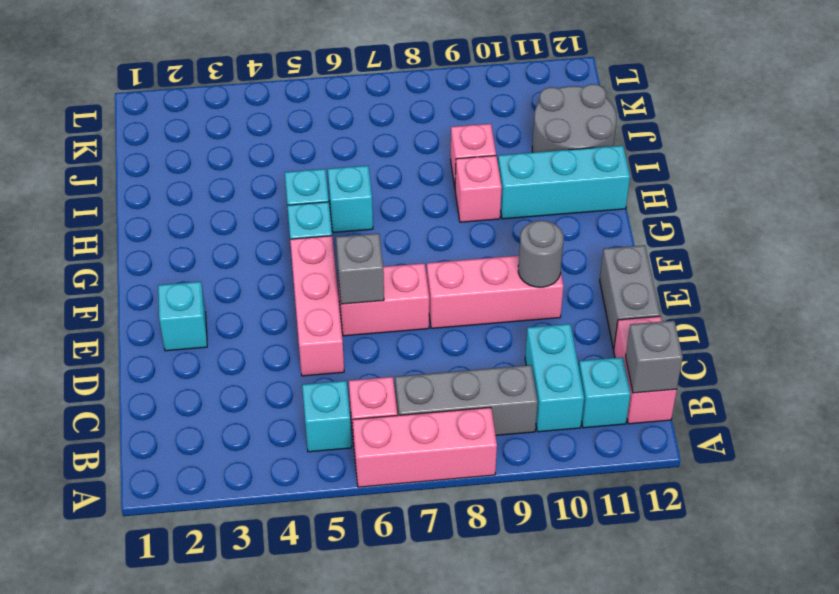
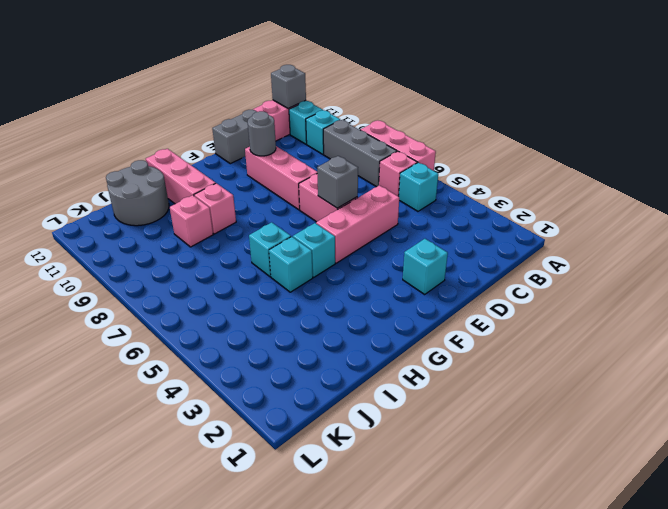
cyan 1x2 brick [525,324,584,432] -> cyan 1x1 brick [306,110,340,154]
cyan 1x3 brick [498,146,630,219] -> pink 1x3 brick [146,149,216,204]

